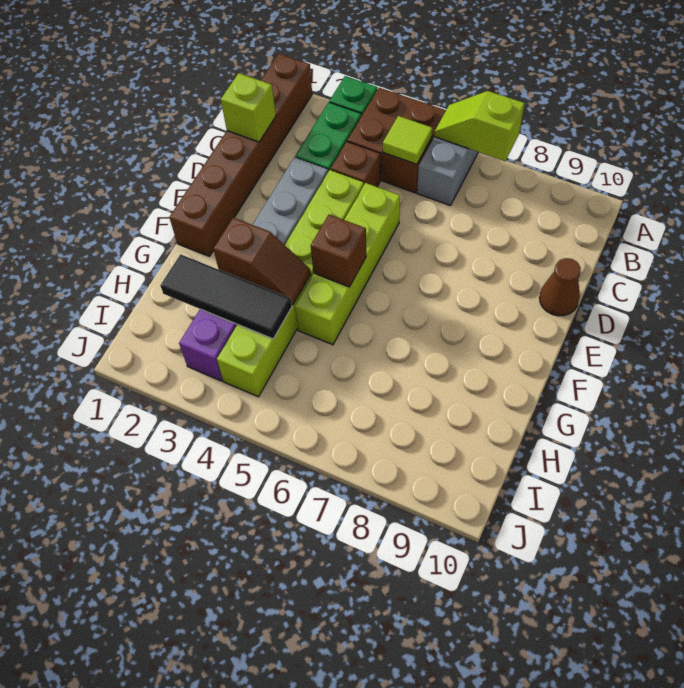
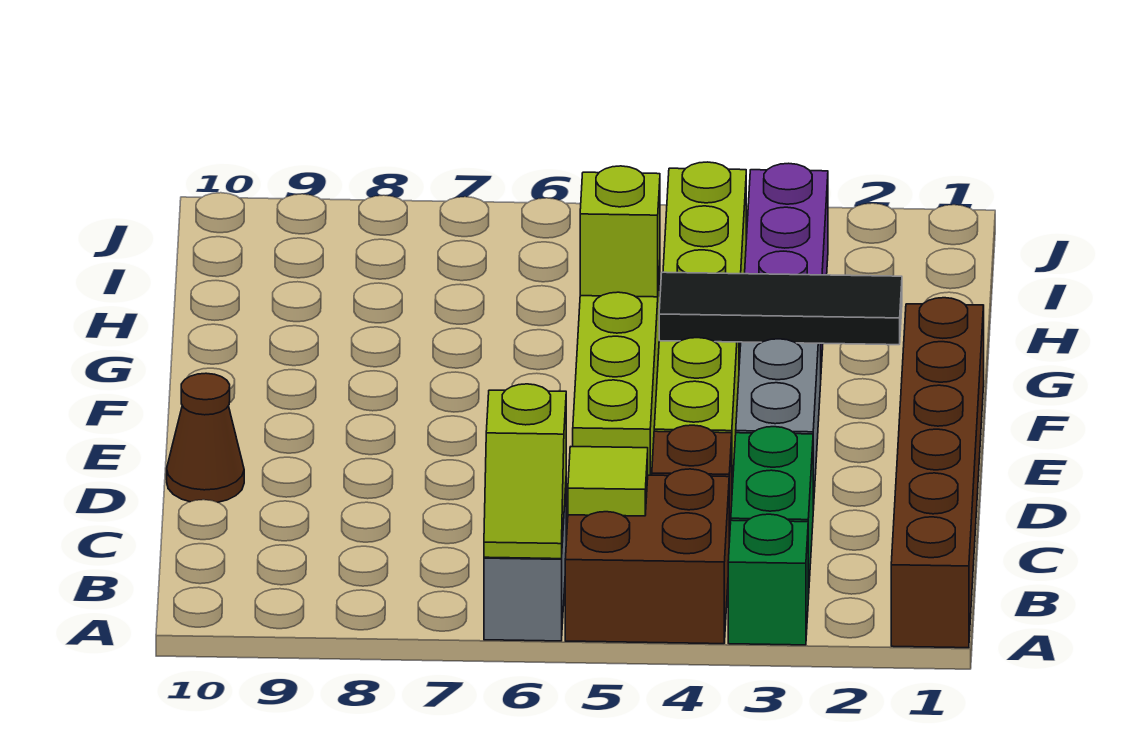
lime 1x2 slope [434,91,525,161] -> lime 1x2 slope turned to [484,384,566,559]
lime 1x1 brick [221,73,276,142] -> lime 1x1 brick moved to [580,166,660,297]
brown 1x1 brick [311,215,366,287] -> none
brown 1x2 slope [213,218,311,305] -> none
black 1x3 tile [160,254,292,339] -> black 1x3 tile moved to [659,272,902,345]

